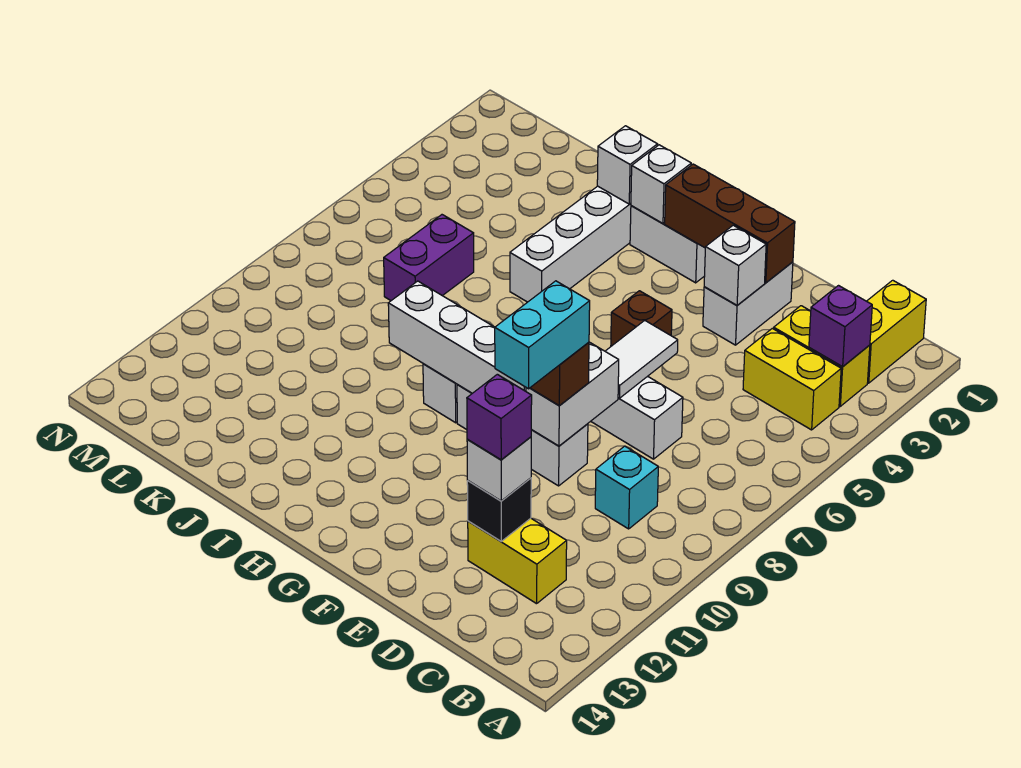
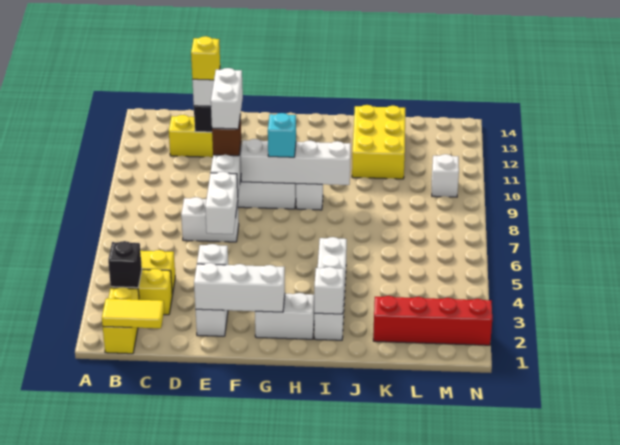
none -> yellow 1x2 tile [102,299,164,328]
purple 1x1 brick [809,286,872,367] -> black 1x1 brick [108,241,142,288]
cyan 1x1 brick [595,446,658,529] -> cyan 1x1 brick moved to [268,113,296,157]
purple 1x1 brick [467,374,532,460] -> yellow 1x1 brick [191,36,220,80]
brown 1x3 brick [665,164,795,283] -> white 1x3 brick [194,263,285,312]
white 1x2 tile [605,320,678,398] -> white 1x2 brick [205,172,238,234]
cyan 1x2 brick [495,281,590,389] -> white 1x2 brick [211,68,243,129]
brown 1x1 brick [611,291,672,346] -> none
white 1x1 brick [631,145,691,224] -> white 1x1 brick moved to [432,154,459,197]
none -> yellow 2x3 brick [352,105,405,179]
none -> red 1x4 brick [373,296,492,345]
purple 1x2 brick [384,215,474,301] -> none

